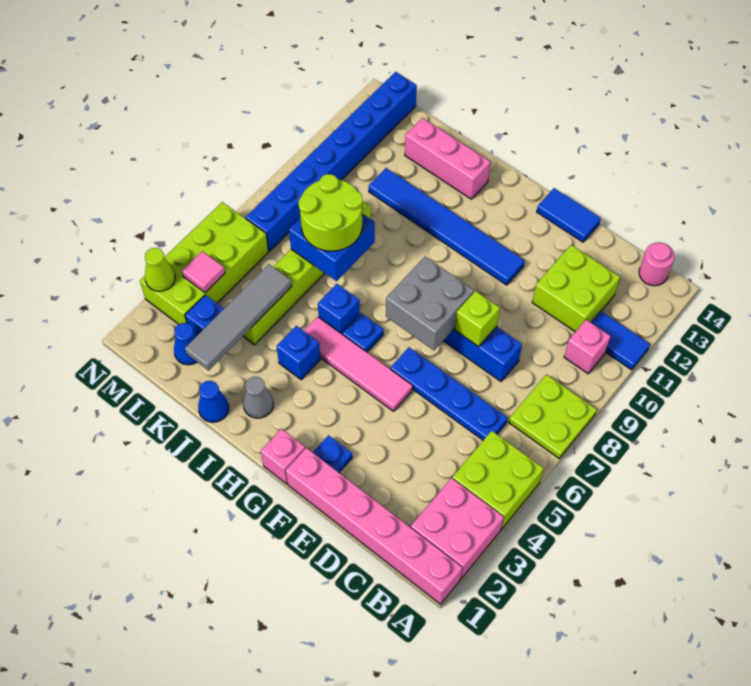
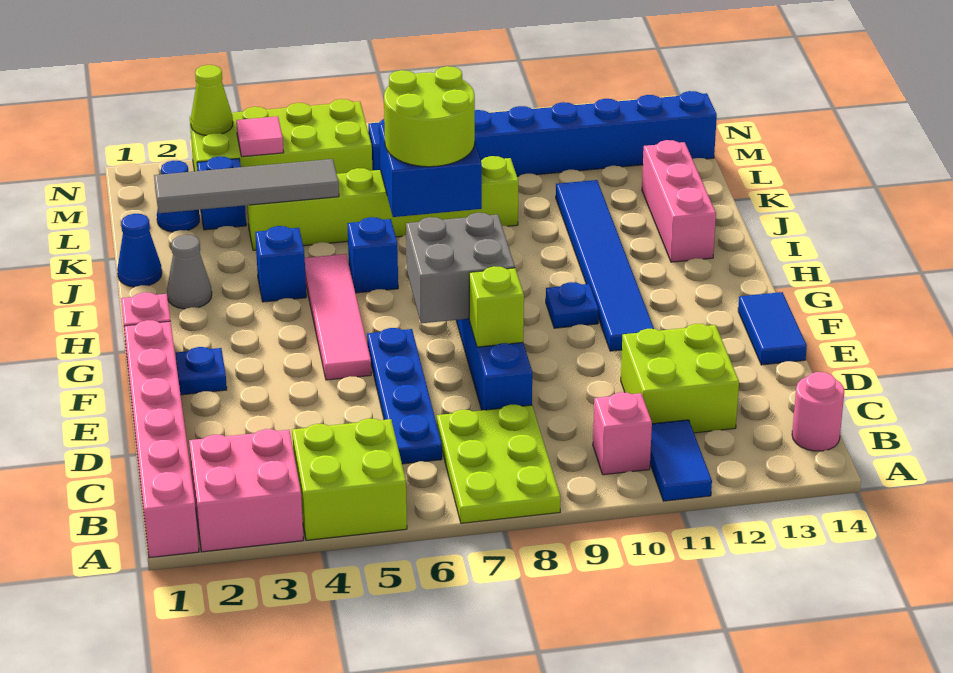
lime 2x2 plate [509,375,597,458] -> lime 2x3 plate [437,405,561,523]
blue 1x1 plate [342,313,384,352] -> blue 1x1 plate moved to [546,282,599,328]

